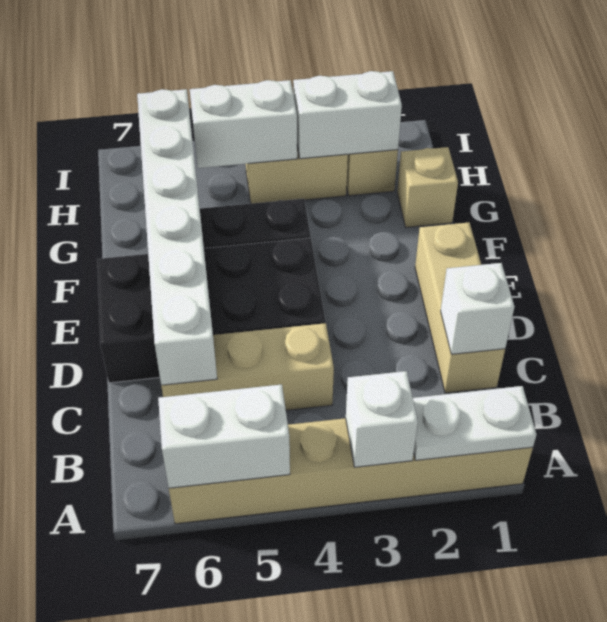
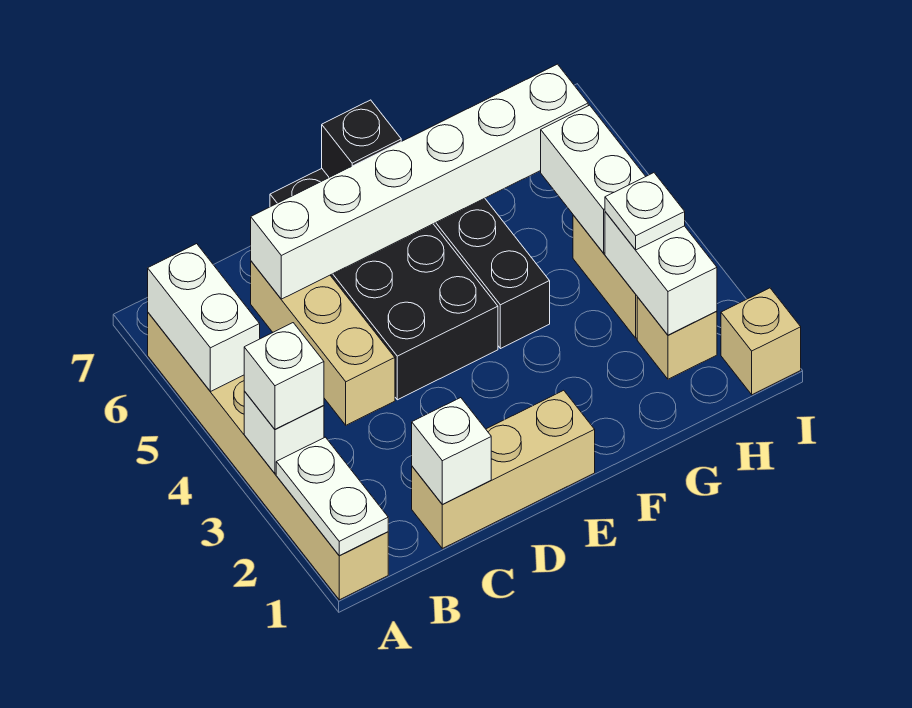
none -> white 1x1 brick [244,323,324,429]
none -> black 1x1 brick [322,100,401,177]
tan 1x1 brick [397,147,458,228] -> tan 1x1 brick moved to [721,288,801,395]
none -> white 1x1 plate [605,173,685,250]

